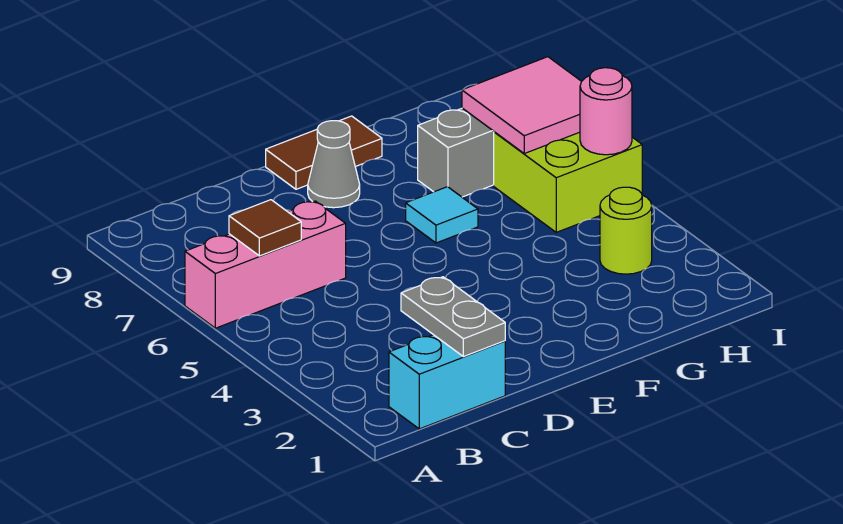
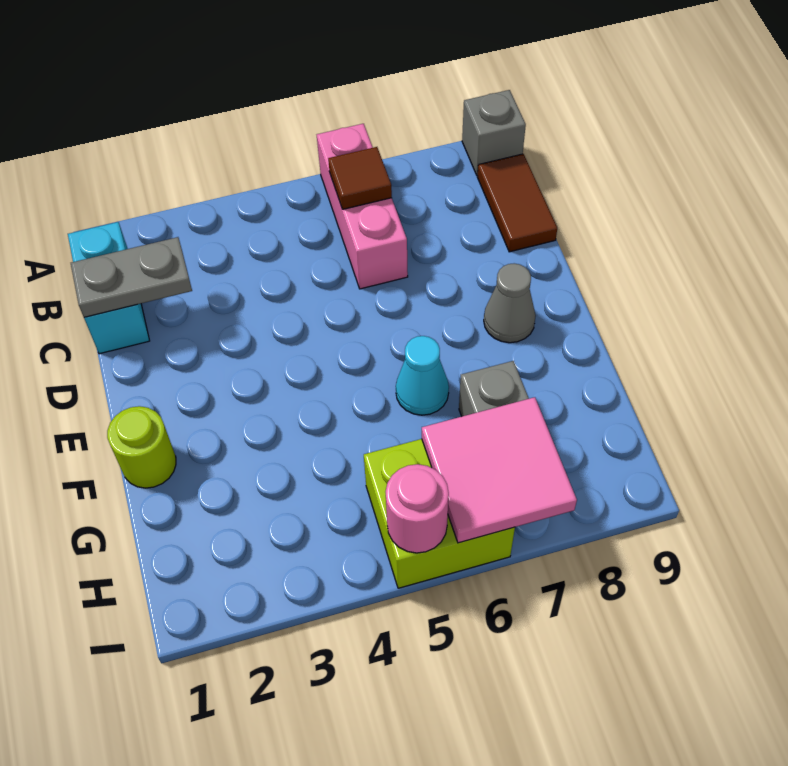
none -> grey 1x1 brick [462,90,526,176]
brown 1x2 tile [266,116,382,189] -> brown 1x2 tile moved to [477,154,557,252]
cyan 1x1 tile [406,187,478,243] -> cyan 1x1 cone [396,336,449,415]
lime 1x1 round brick [600,187,652,274] -> lime 1x1 round brick moved to [107,406,176,488]

